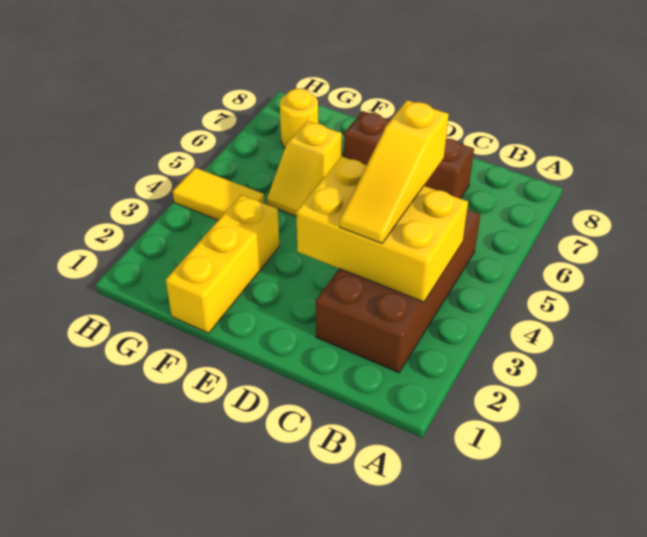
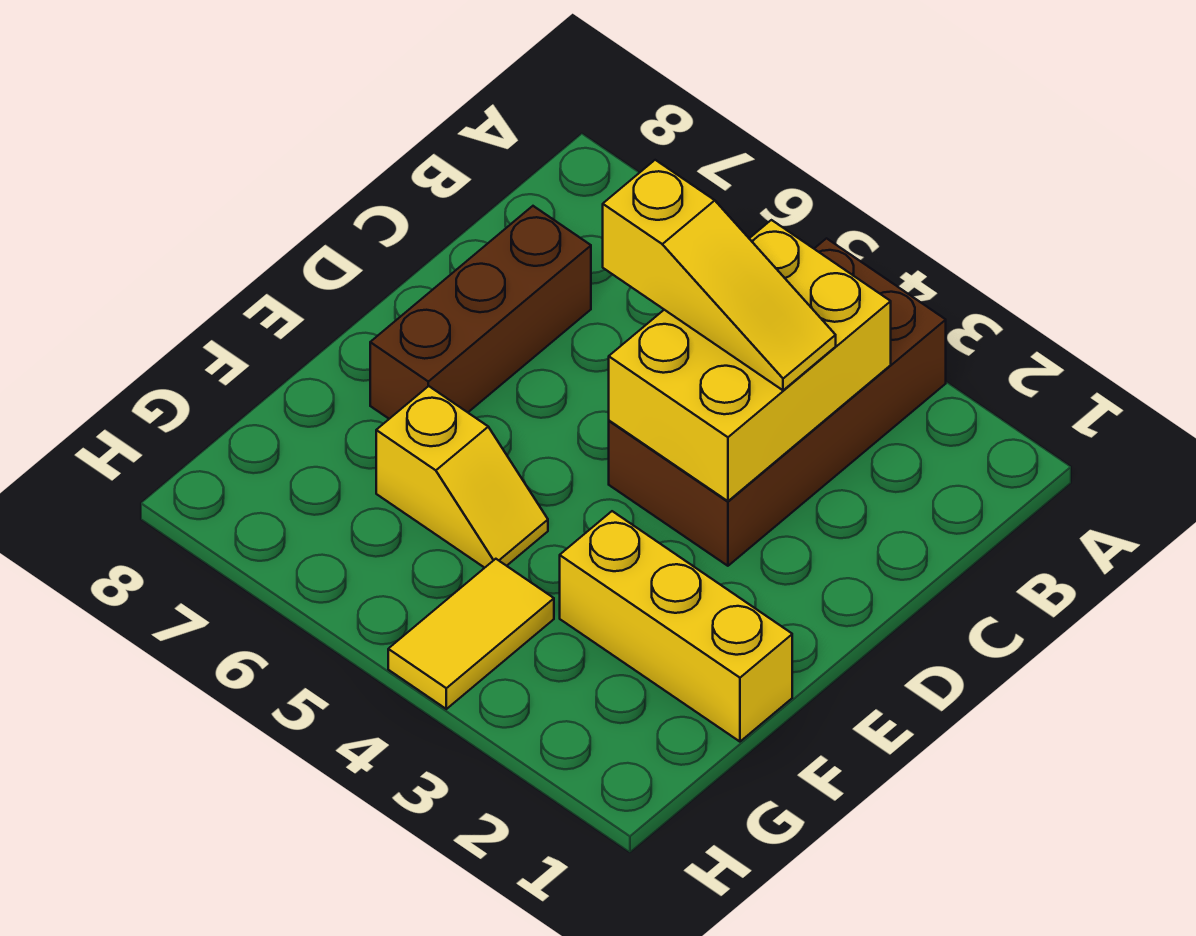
brown 2x4 brick [316,210,480,373] -> brown 2x4 brick turned to [609,238,946,566]
yellow 1x1 round brick [280,89,318,147] -> none

